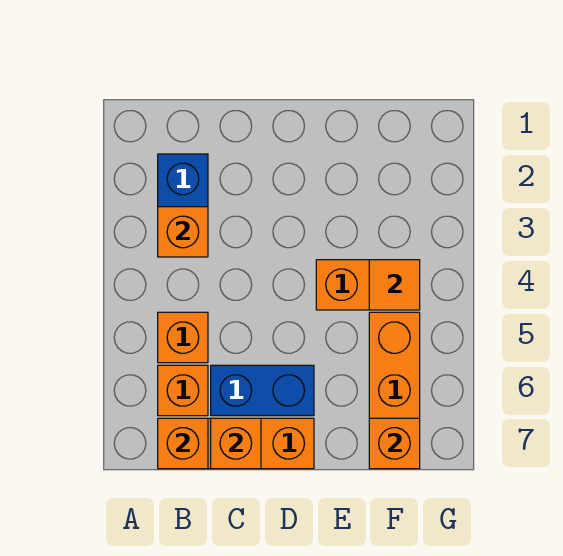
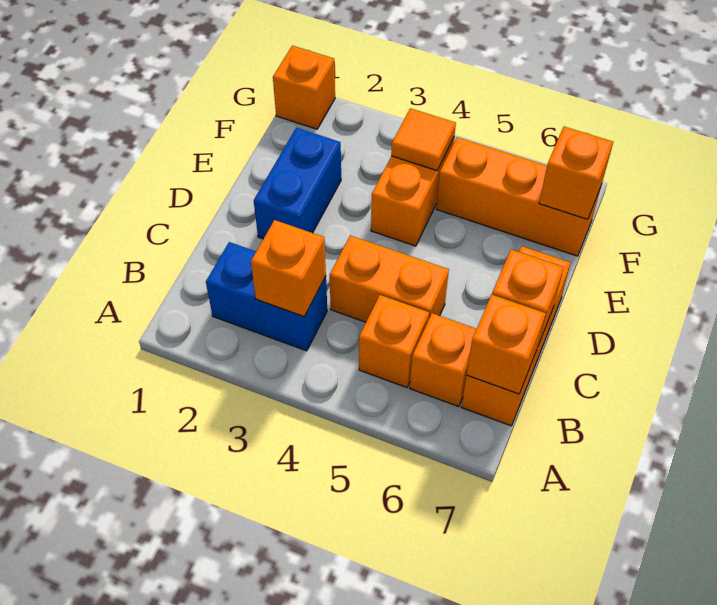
none -> orange 1x2 brick [330,236,449,322]
blue 1x2 brick [211,365,314,416] -> blue 1x2 brick moved to [254,128,341,239]
none -> orange 1x1 brick [273,46,335,129]

